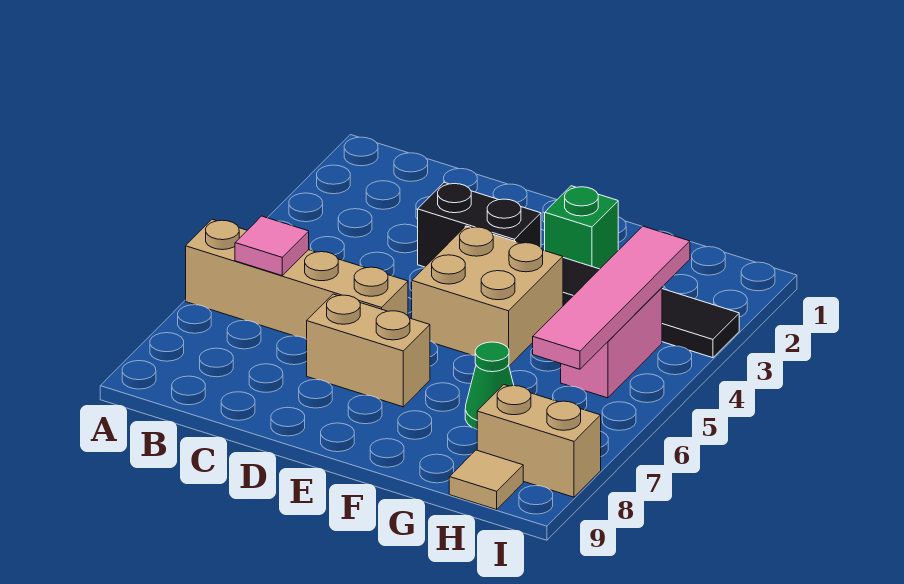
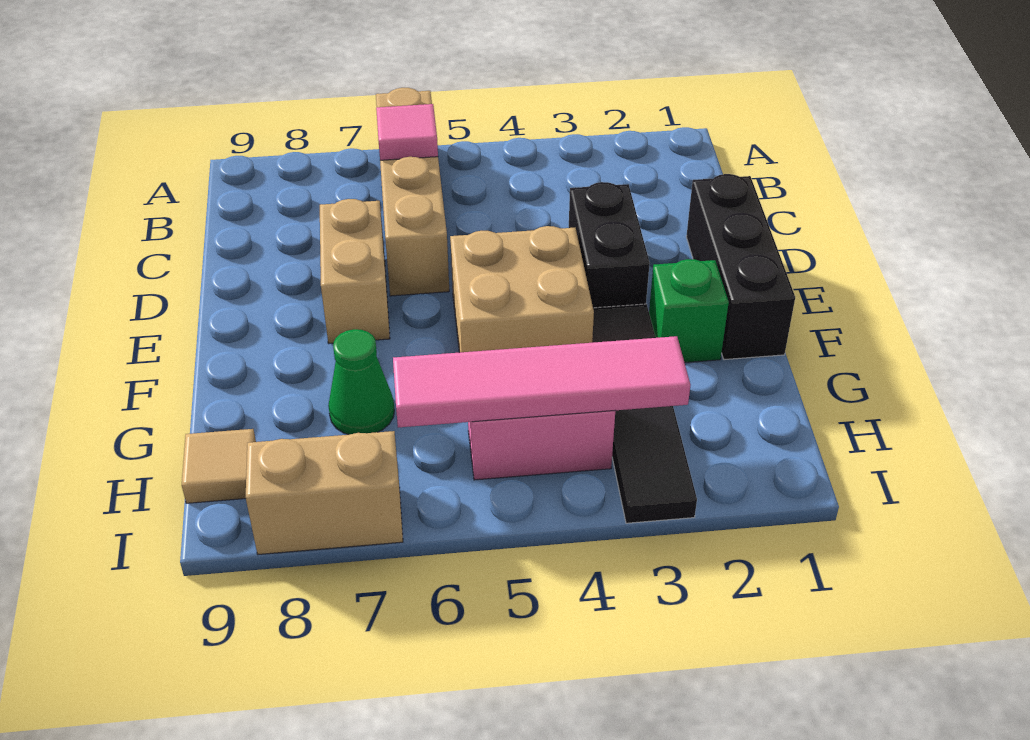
none -> black 1x3 brick [686,174,795,360]
tan 1x2 brick [477,385,601,497] -> tan 1x2 brick turned to [246,431,403,554]

